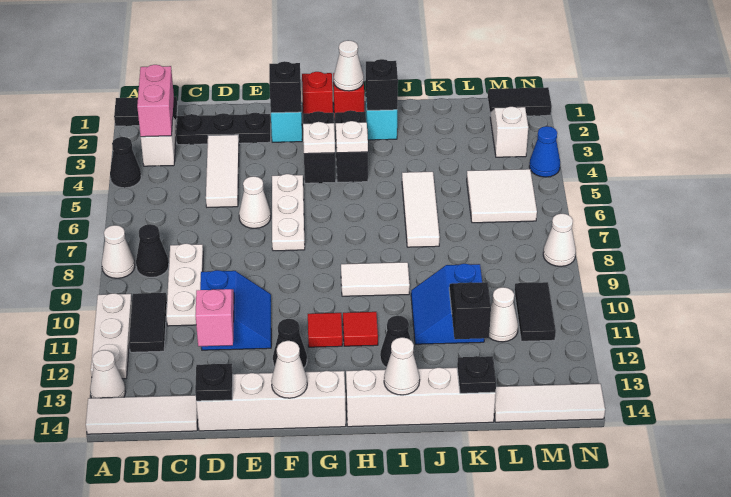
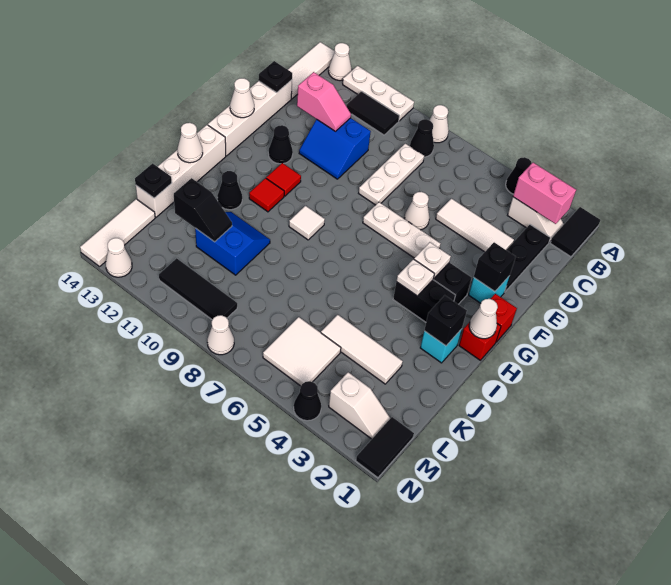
white 1x3 plate [166,244,203,326] -> white 1x3 plate turned to [359,143,424,205]
white 1x2 tile [341,262,410,296] -> white 1x1 tile [289,206,325,240]
white 1x3 tile [402,172,440,247] -> white 1x3 tile moved to [321,315,403,384]
white 1x1 cone [489,287,518,342] -> white 1x1 cone moved to [106,238,132,277]
black 1x2 tile [515,282,556,341] -> black 1x3 tile [159,258,237,320]
blue 1x1 cone [529,126,560,177] -> black 1x1 cone [294,381,321,421]

